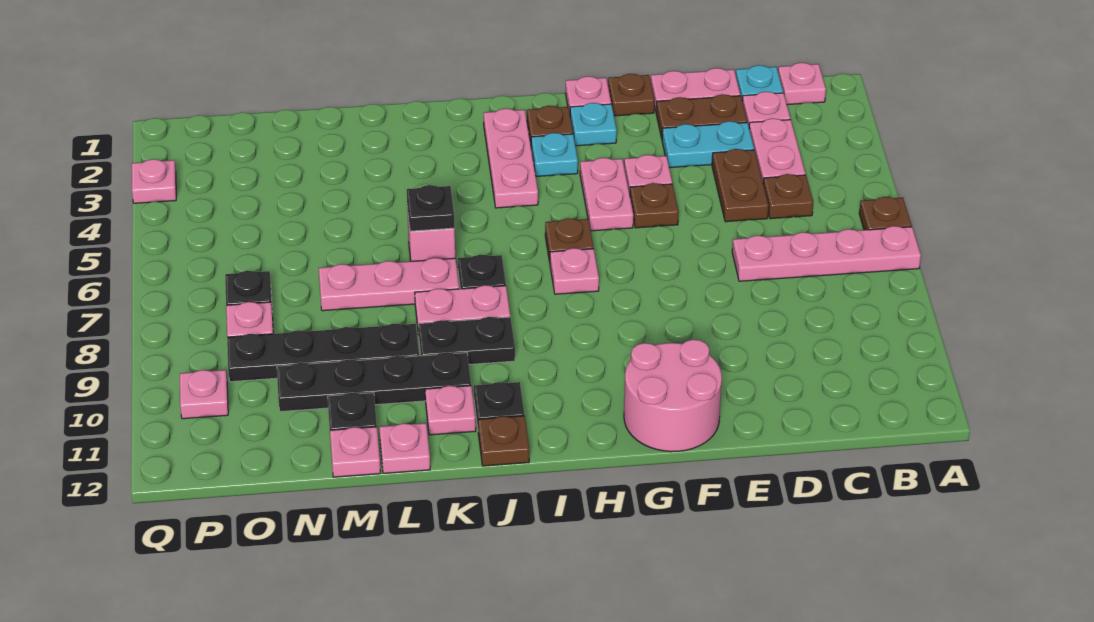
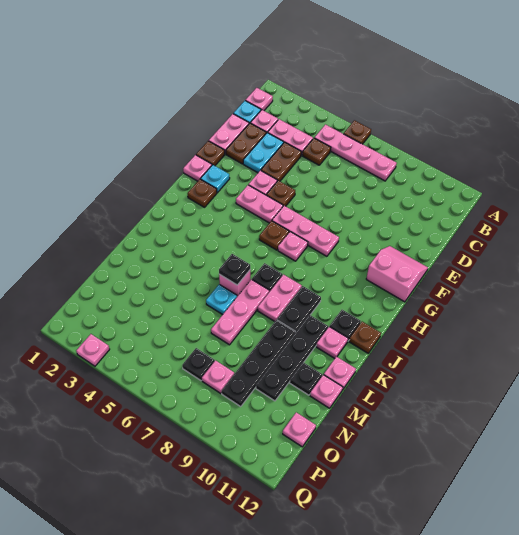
pink 1x4 plate [732,226,921,281] -> pink 1x4 plate turned to [315,125,397,181]
brown 1x2 plate [712,149,769,222] -> brown 1x2 plate turned to [261,142,301,181]
pink 2x2 round brick [624,340,722,452] -> pink 2x2 slope [366,246,428,302]
cyan 1x1 plate [531,133,578,176] -> cyan 1x1 plate moved to [206,284,237,315]
pink 1x3 plate [484,109,538,208] -> pink 1x3 plate moved to [272,206,339,256]
pink 1x1 plate [180,370,228,419] -> pink 1x1 plate moved to [283,412,316,447]

